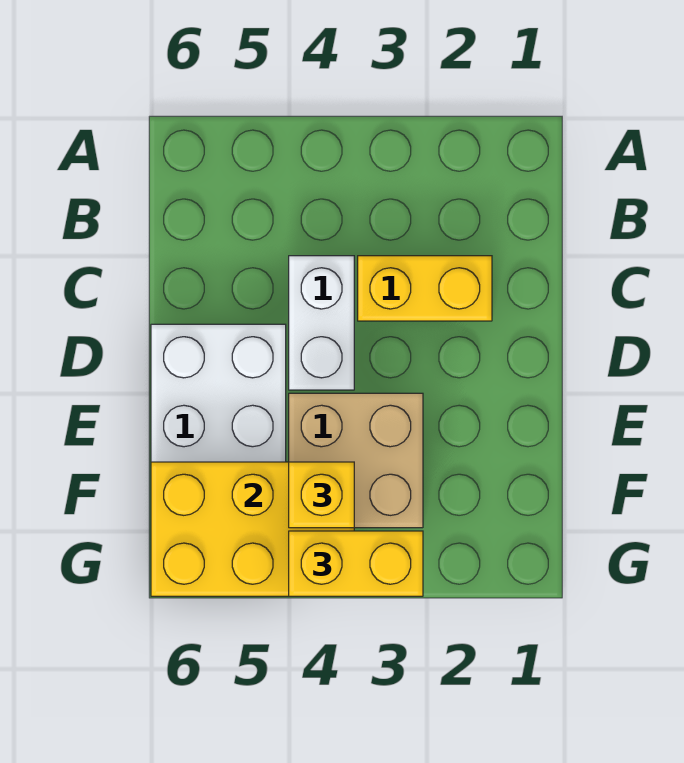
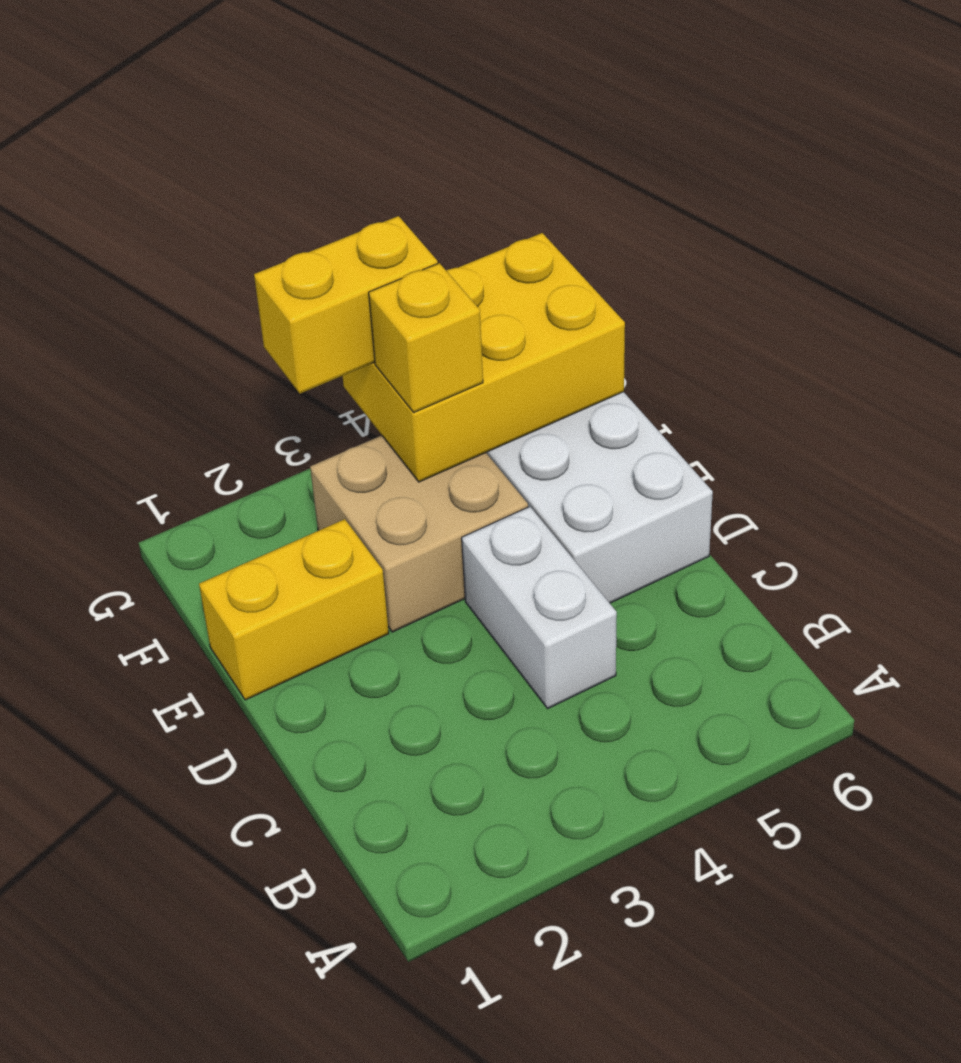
yellow 1x2 brick [358,256,492,321] -> yellow 1x2 brick moved to [199,519,389,700]

